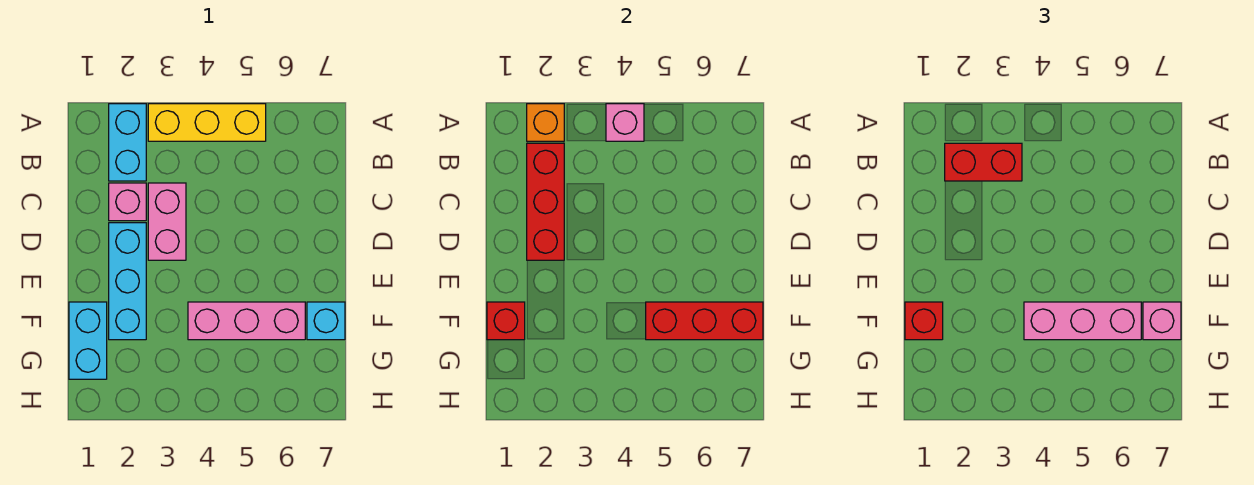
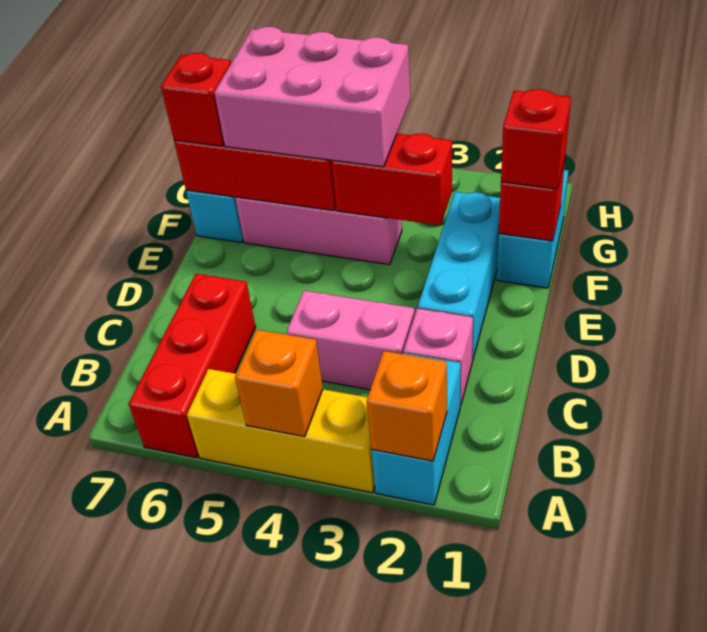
pink 1x1 brick [606,104,644,141] -> orange 1x1 brick [235,330,323,437]
red 1x3 brick [527,143,564,260] -> red 1x3 brick moved to [129,274,256,458]
red 1x2 brick [945,143,1022,181] -> red 1x2 brick moved to [332,134,452,225]
pink 1x2 brick [148,183,186,260] -> pink 1x2 brick turned to [287,291,415,390]
pink 1x3 brick [1024,302,1141,340] -> pink 2x3 brick [214,27,410,167]
pink 1x1 brick [1143,302,1181,340] -> red 1x1 brick [161,53,231,146]

